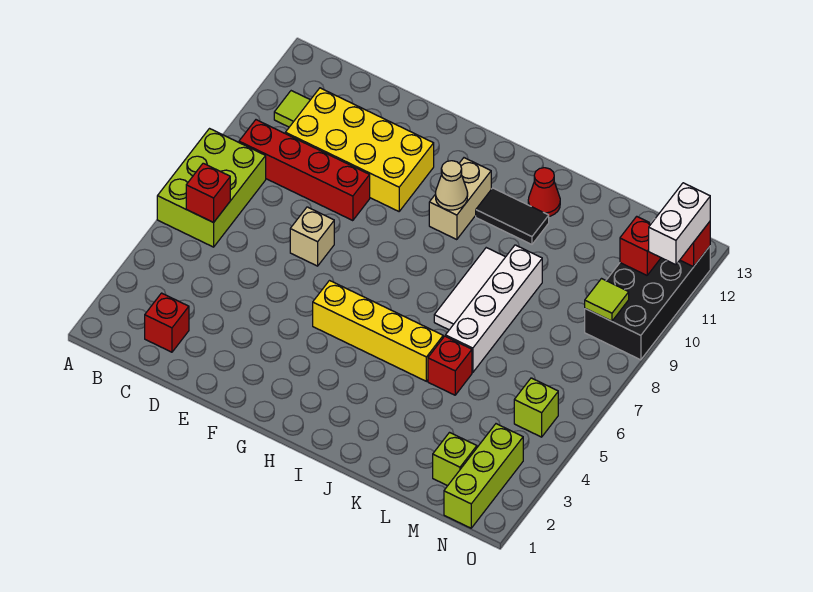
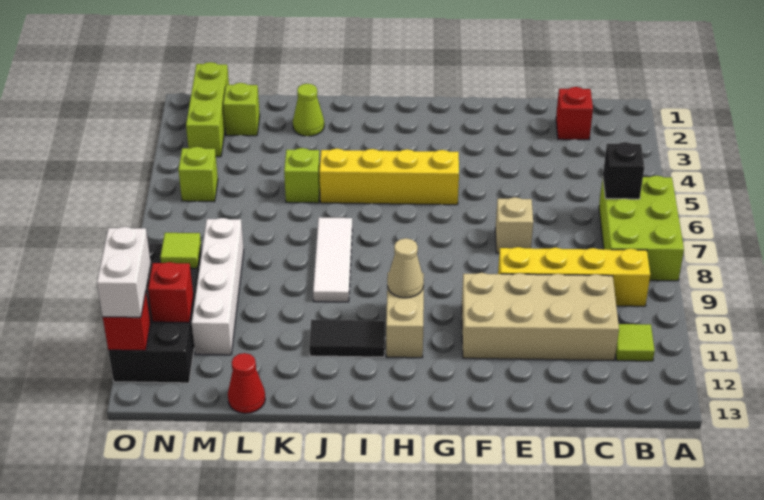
red 1x1 brick [186,163,230,222] -> black 1x1 brick [603,142,644,199]
red 1x4 brick [239,120,370,221] -> yellow 1x4 brick [498,247,650,306]
yellow 2x4 brick [285,88,434,211] -> tan 2x4 brick [462,273,619,361]
red 1x1 cone [528,168,560,216] -> red 1x1 cone moved to [228,353,265,413]
none -> lime 1x1 cone [293,84,324,136]
red 1x1 brick [428,336,472,395] -> lime 1x1 brick [284,148,320,203]
white 1x4 brick [445,245,542,373] -> white 1x4 brick moved to [192,218,244,355]

